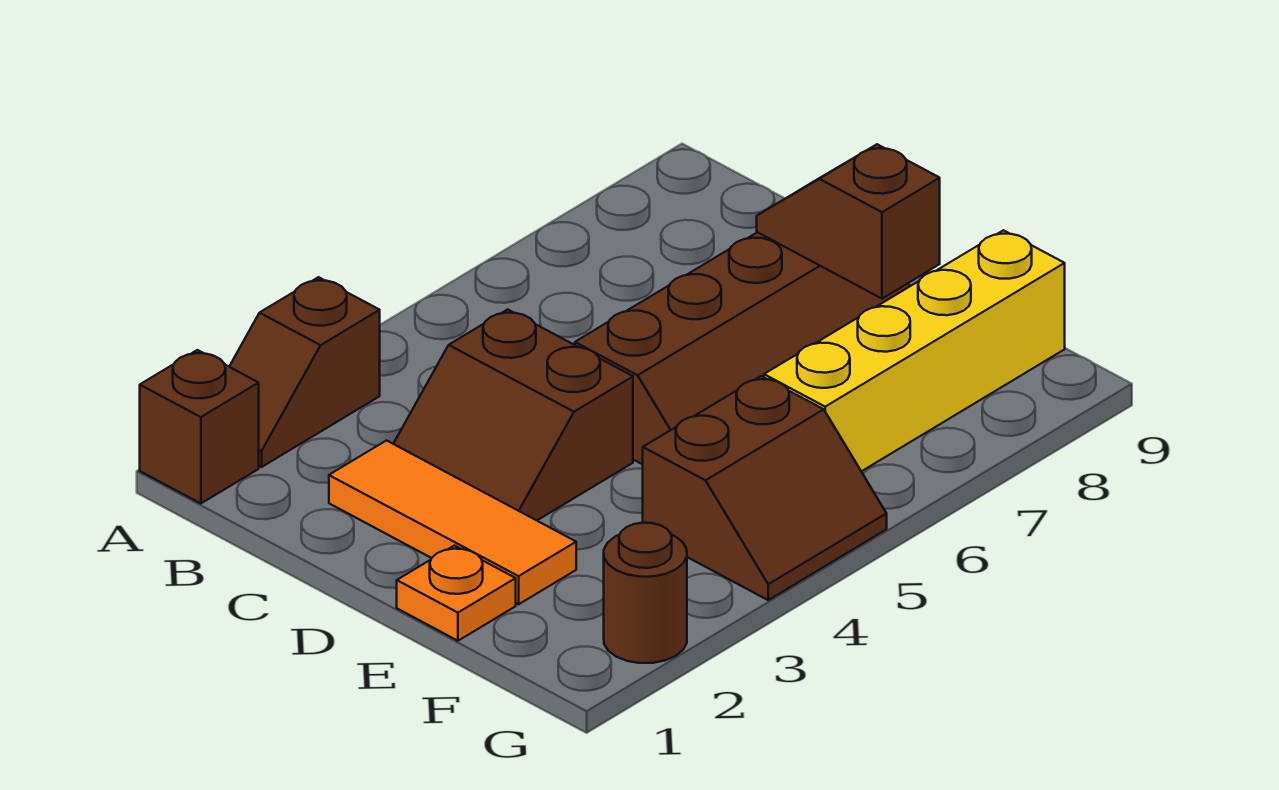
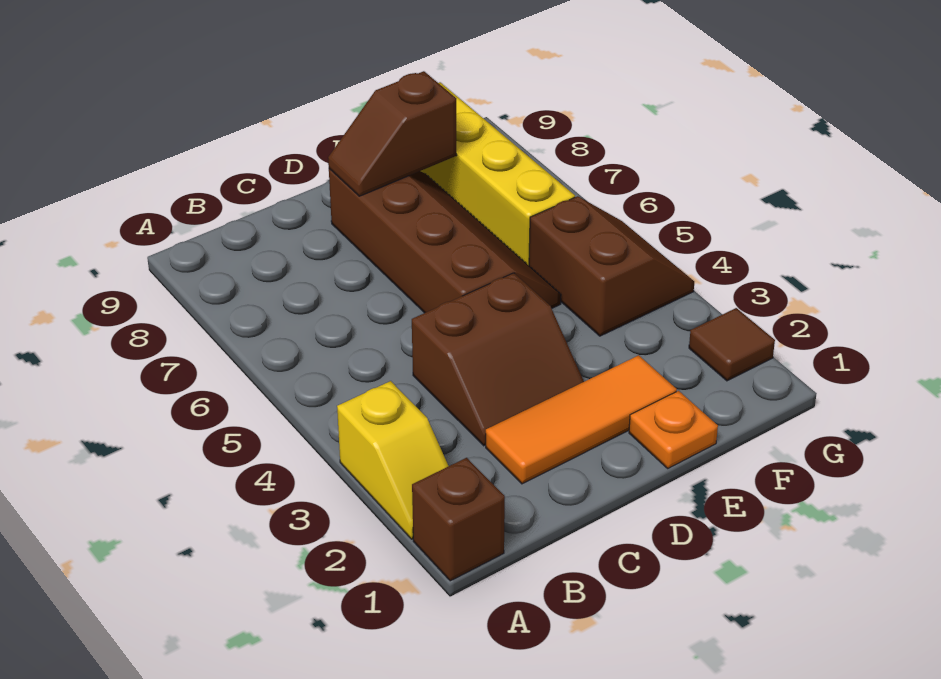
brown 1x2 slope [229,277,380,467] -> yellow 1x2 slope [337,381,448,539]
brown 1x1 round brick [604,523,687,663] -> brown 1x1 tile [689,308,775,381]

